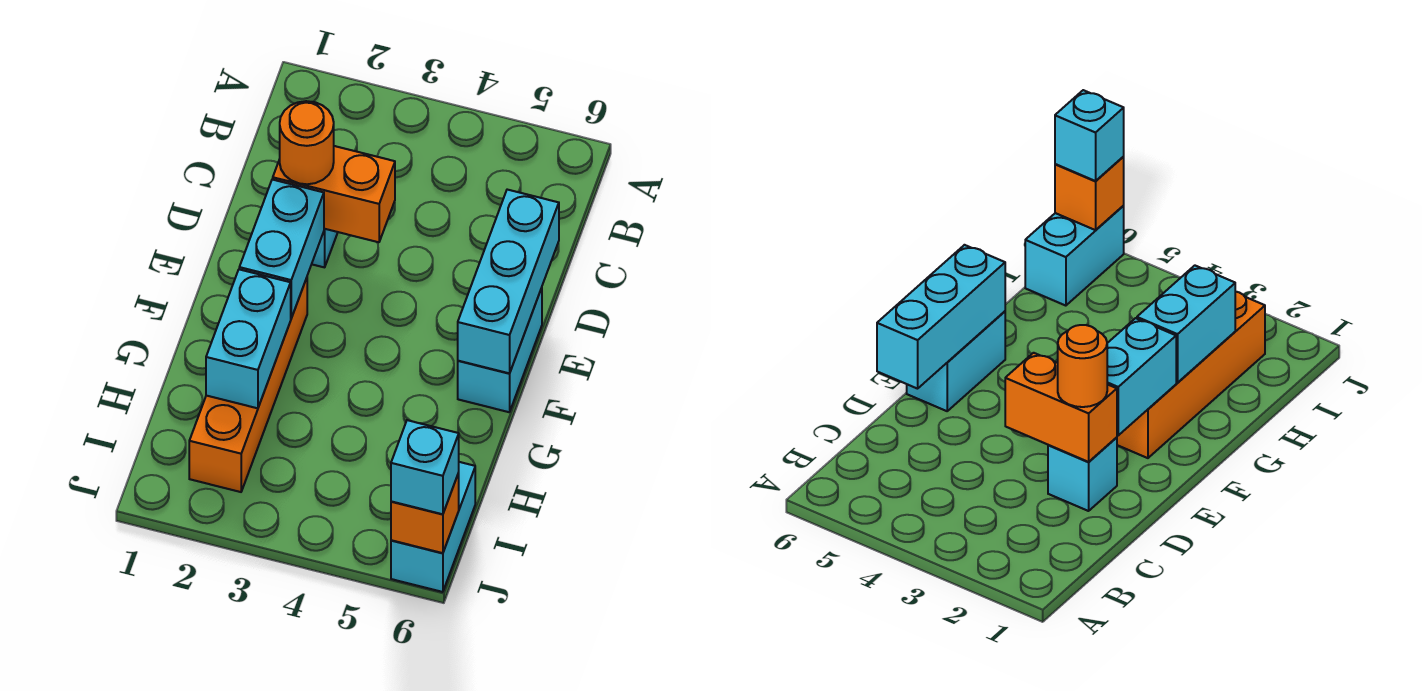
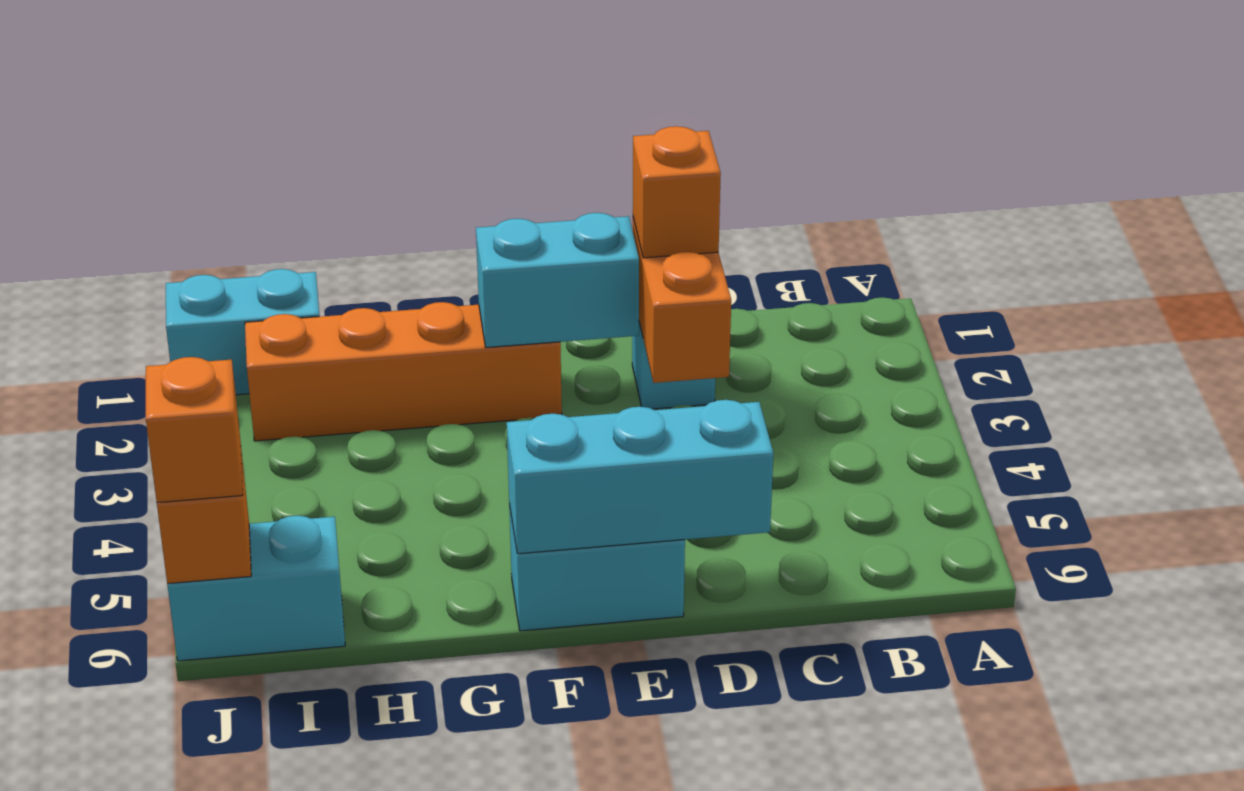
orange 1x1 round brick [280,101,334,184] -> orange 1x1 brick [633,126,721,258]
cyan 1x2 brick [206,269,291,408] -> cyan 1x2 brick moved to [166,269,319,395]
cyan 1x1 brick [391,420,459,514] -> orange 1x1 brick [146,357,243,503]

